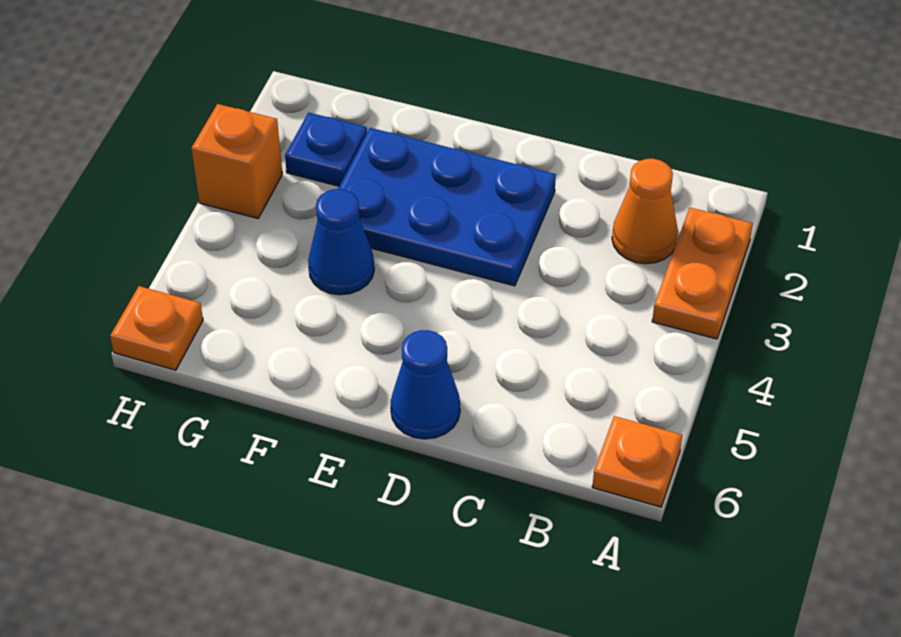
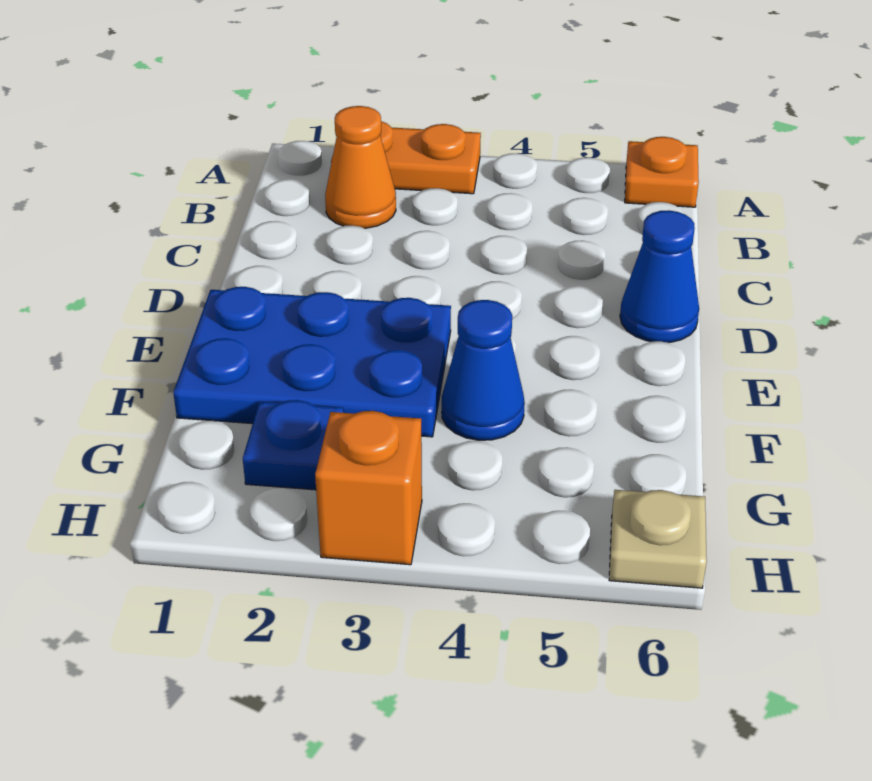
blue 2x3 plate [338,128,556,286] -> blue 2x3 plate turned to [173,287,451,437]
orange 1x1 plate [110,286,203,370] -> tan 1x1 plate [609,490,707,588]

